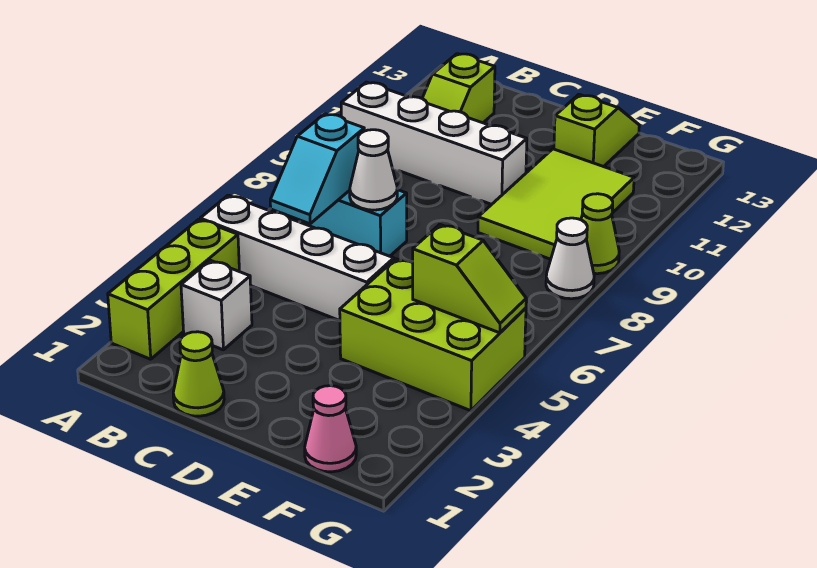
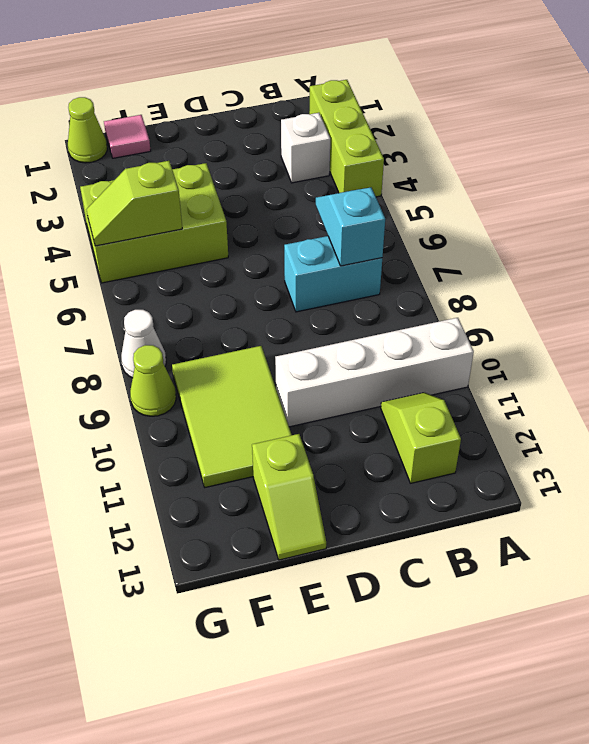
white 1x4 brick [200,195,394,321] -> none
lime 1x1 cone [173,332,224,416] -> lime 1x1 cone moved to [68,97,107,163]
white 1x1 cone [350,130,397,210] -> none
pink 1x1 cone [305,386,356,472] -> pink 1x1 tile [104,115,151,158]

